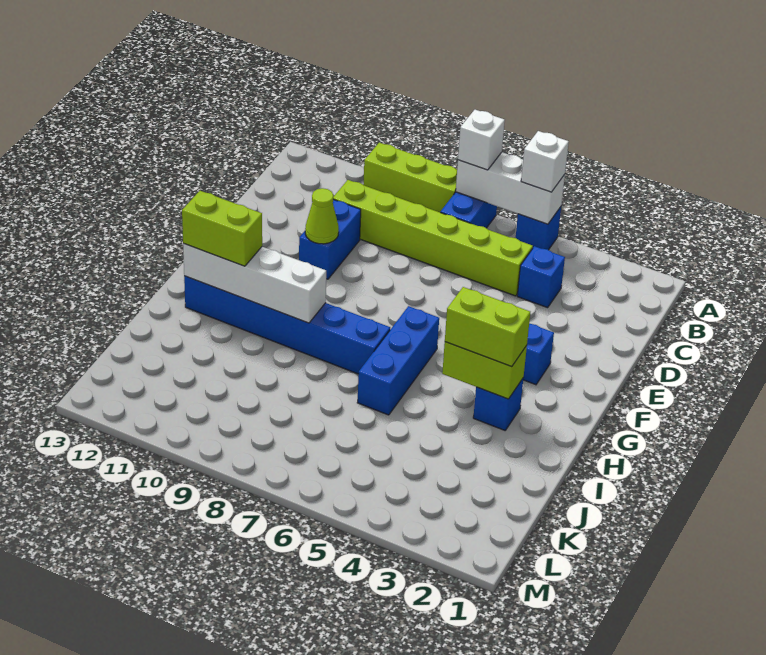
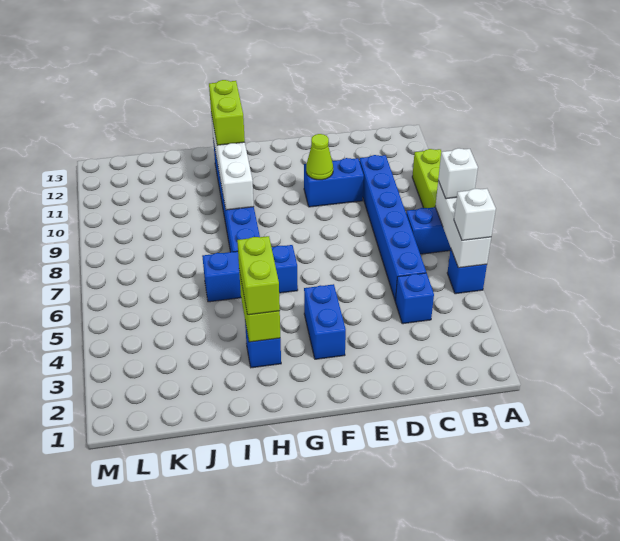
lime 1x6 brick [333,180,533,296] -> blue 1x6 brick [359,155,426,301]

